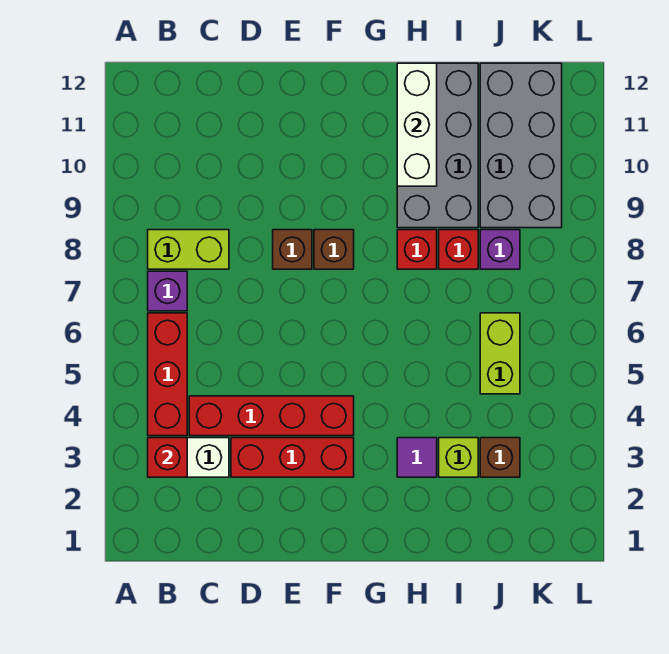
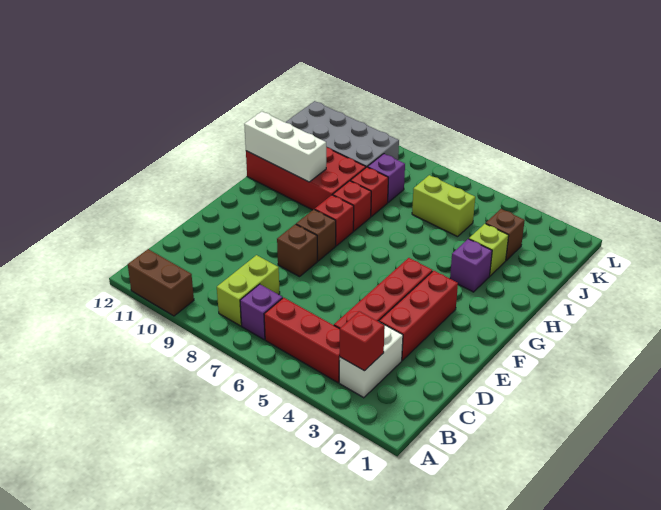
none -> brown 1x2 brick [128,249,194,316]
none -> red 1x1 brick [315,195,354,246]
purple 1x1 tile [397,438,437,477] -> purple 1x1 brick [450,239,492,292]
grey 2x4 brick [397,63,478,228] -> red 2x4 brick [246,147,366,210]

